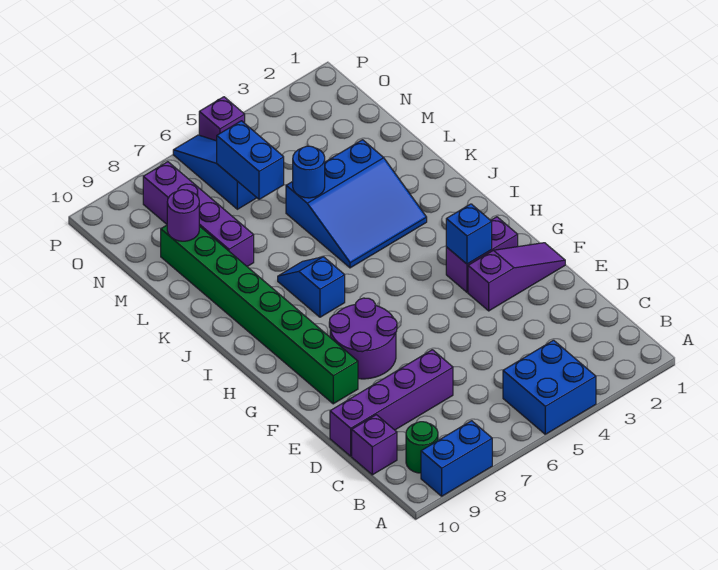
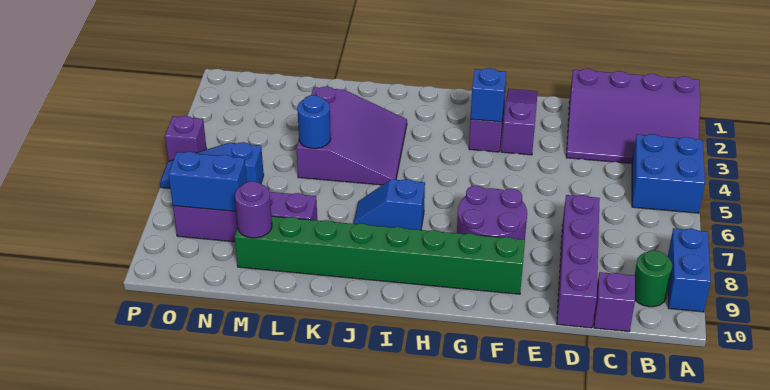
none -> purple 3x4 slope [566,69,700,163]
blue 3x3 slope [286,140,427,268] -> purple 3x3 slope [296,86,407,185]
blue 1x2 brick [217,121,284,199] -> blue 1x2 brick moved to [168,152,247,211]

